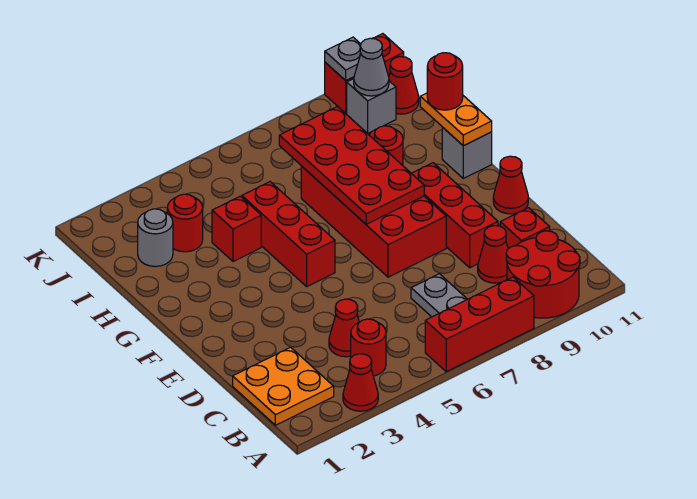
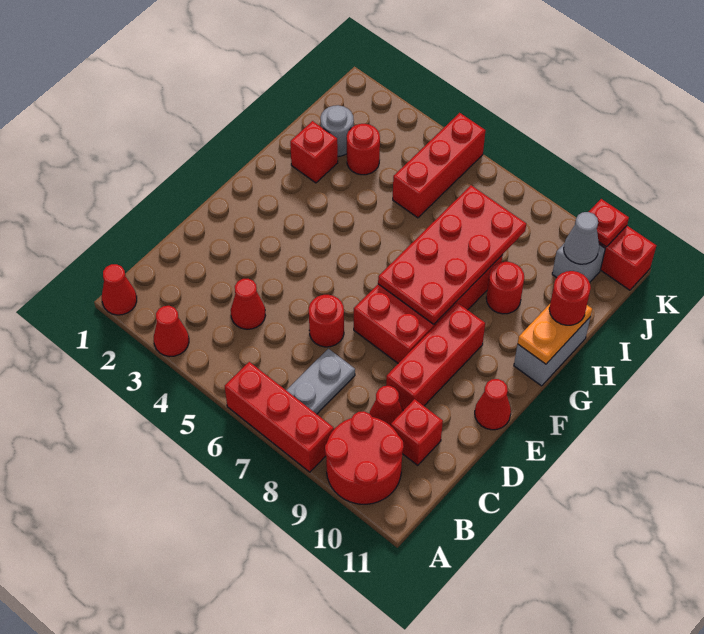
orange 2x2 plate [233,347,334,425] -> none
red 1x1 round brick [351,319,386,376] -> red 1x1 round brick moved to [309,295,344,347]
red 1x3 brick [242,182,335,286] -> red 1x3 brick moved to [393,113,486,218]
grey 1x1 brick [442,127,492,178] -> grey 1x2 brick [514,318,590,386]
red 1x1 brick [212,196,261,261] -> red 1x1 brick moved to [290,121,338,183]
red 1x1 cone [389,57,419,114] -> red 1x1 cone moved to [102,264,137,315]
grey 1x1 plate [325,37,361,81] -> red 1x1 plate [589,199,629,247]

